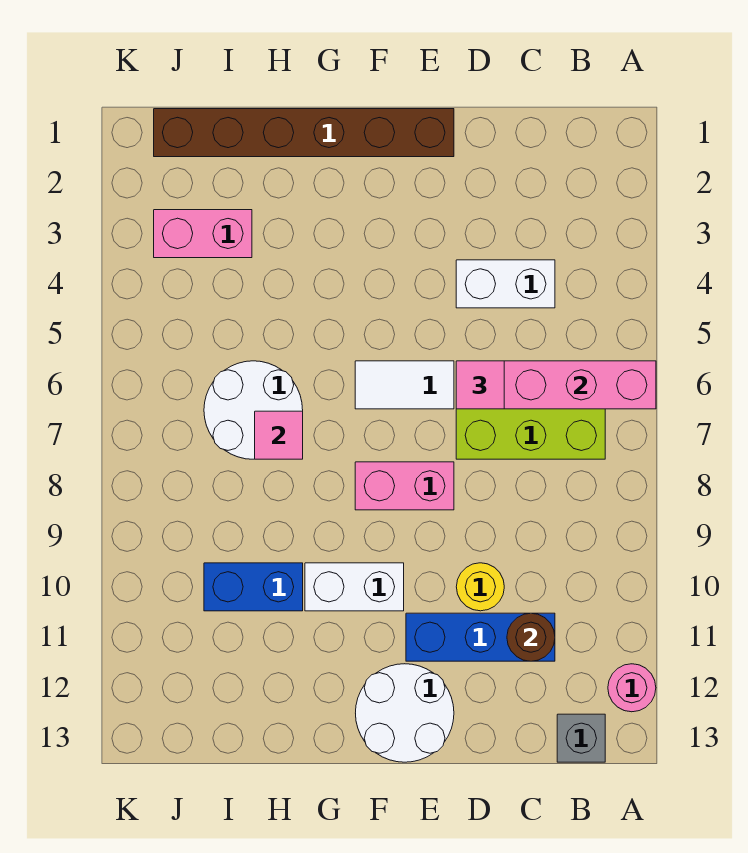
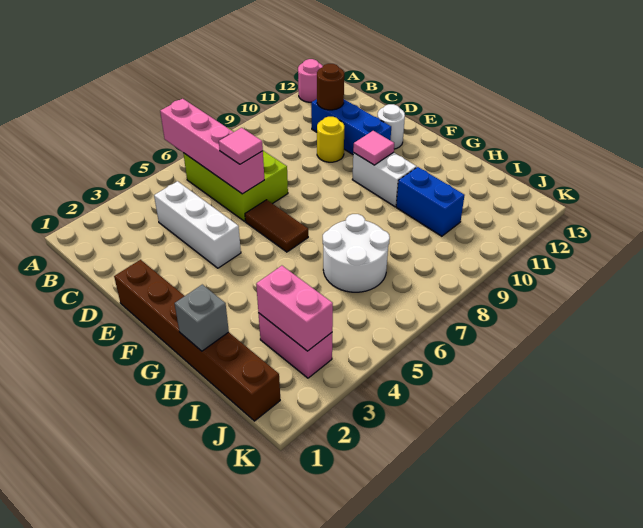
grey 1x1 brick [557,714,605,762] -> grey 1x1 brick moved to [175,285,229,351]
white 1x2 brick [456,260,555,308] -> white 1x3 brick [154,181,241,268]
white 1x2 tile [355,361,454,409] -> brown 1x2 tile [245,200,308,252]
pink 1x2 brick [355,462,454,510] -> pink 1x2 brick moved to [256,266,333,351]
white 2x2 round brick [356,664,454,762] -> white 1x1 round brick [377,104,405,149]
pink 1x1 tile [255,411,303,459] -> pink 1x1 tile moved to [353,131,394,165]

